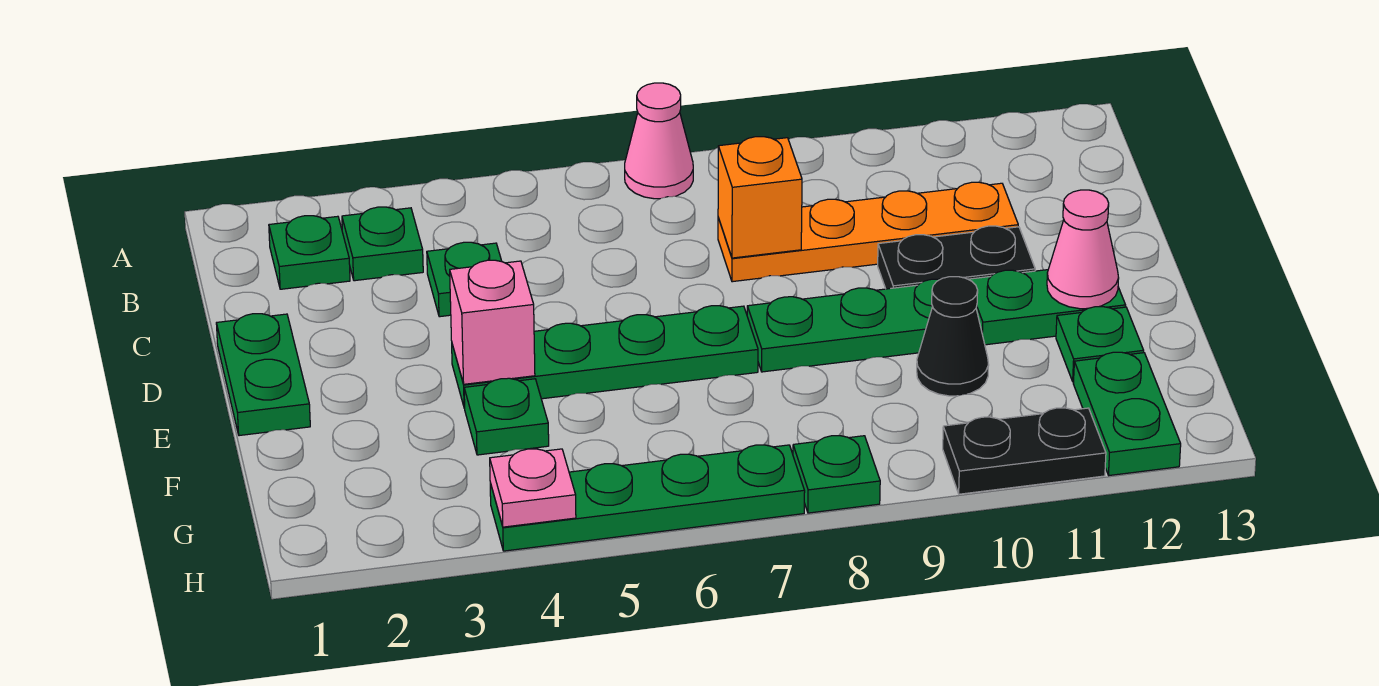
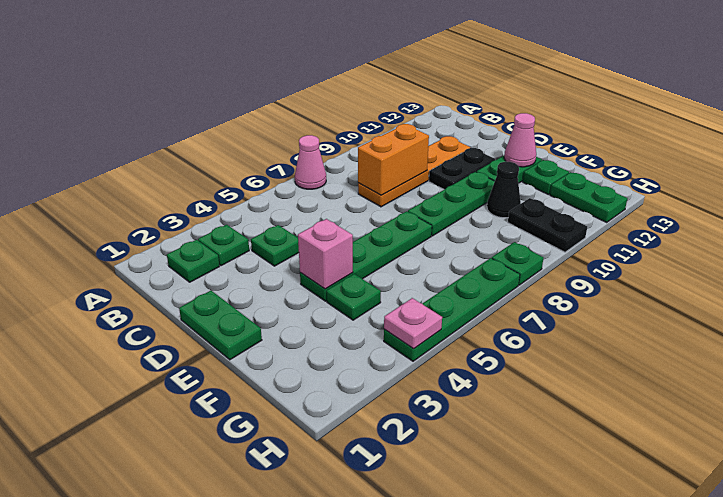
orange 1x1 brick [718,137,802,258] -> orange 1x2 brick [358,124,429,195]
black 1x2 plate [943,408,1106,494] -> black 1x2 plate turned to [508,198,587,252]

